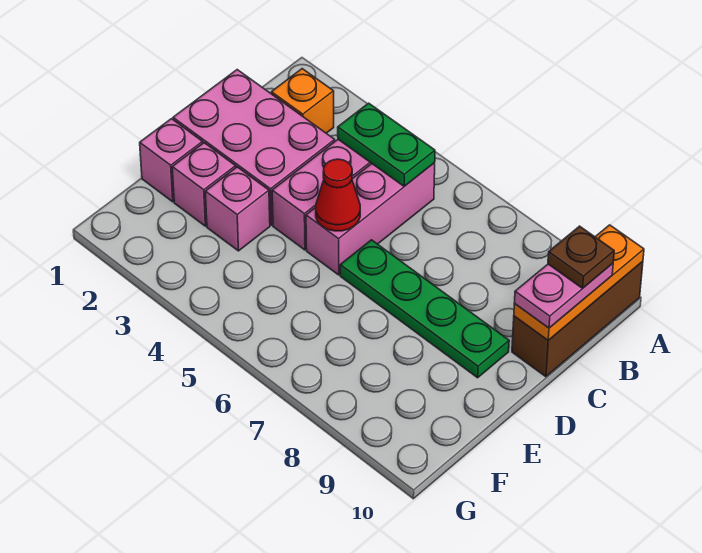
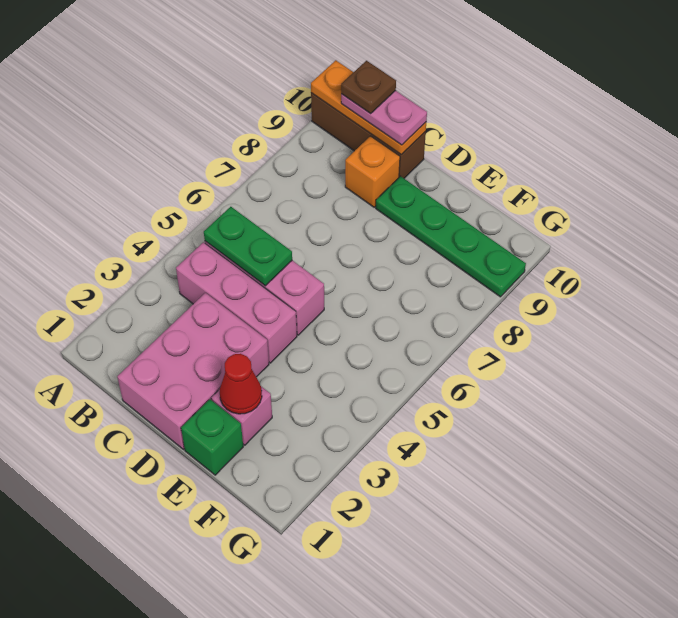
orange 1x1 brick [271,69,334,133] -> orange 1x1 brick moved to [345,136,400,207]
green 1x2 plate [338,103,435,186] -> green 1x2 plate turned to [204,207,292,286]
red 1x1 cone [316,159,360,231] -> red 1x1 cone moved to [220,354,262,414]
green 1x4 plate [340,240,509,378] -> green 1x4 plate turned to [376,176,526,297]
pink 1x1 brick [140,119,203,202] -> green 1x1 brick [181,399,243,475]
pink 1x1 brick [205,167,270,251] -> none

